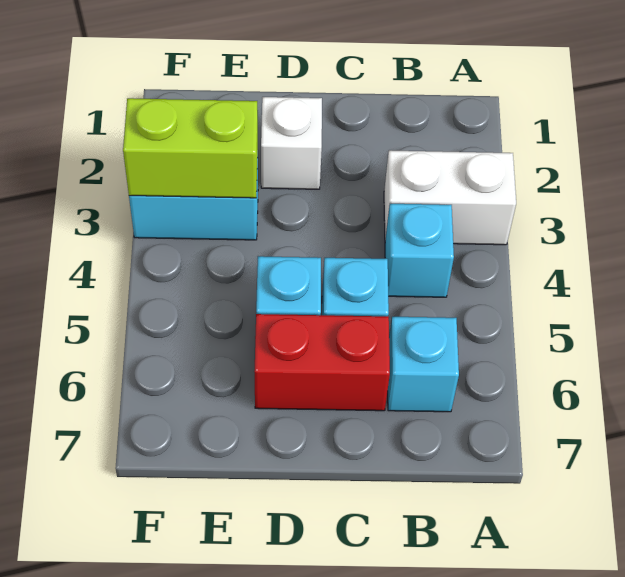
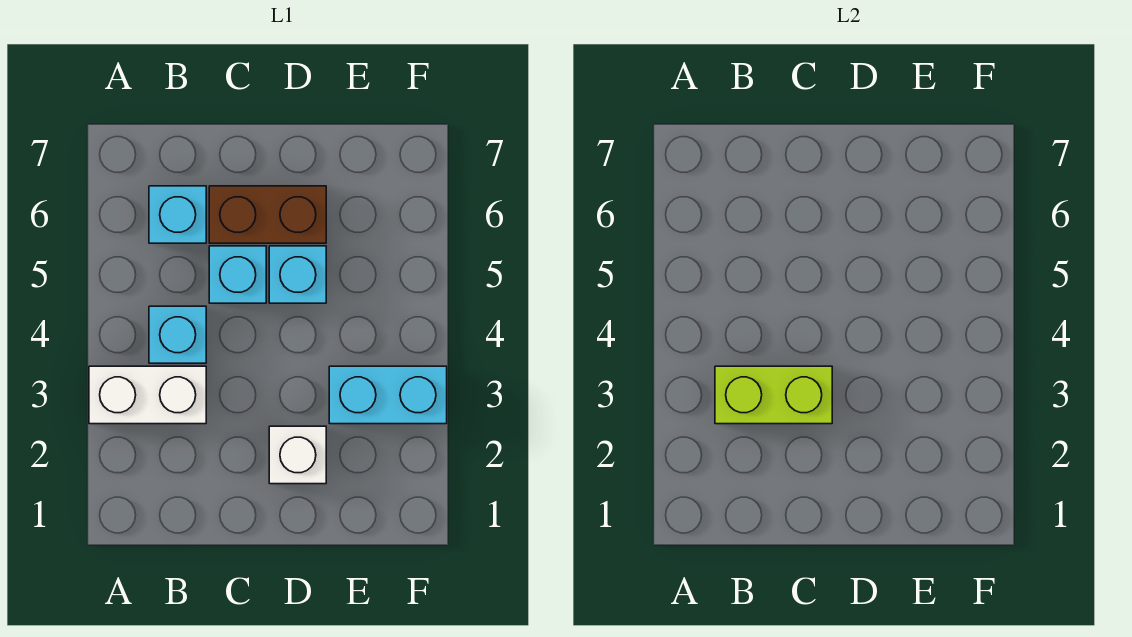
red 1x2 brick [254,314,390,411] -> brown 1x2 brick [209,186,326,243]
lime 1x2 brick [123,98,258,198] -> lime 1x2 brick moved to [715,366,832,424]

